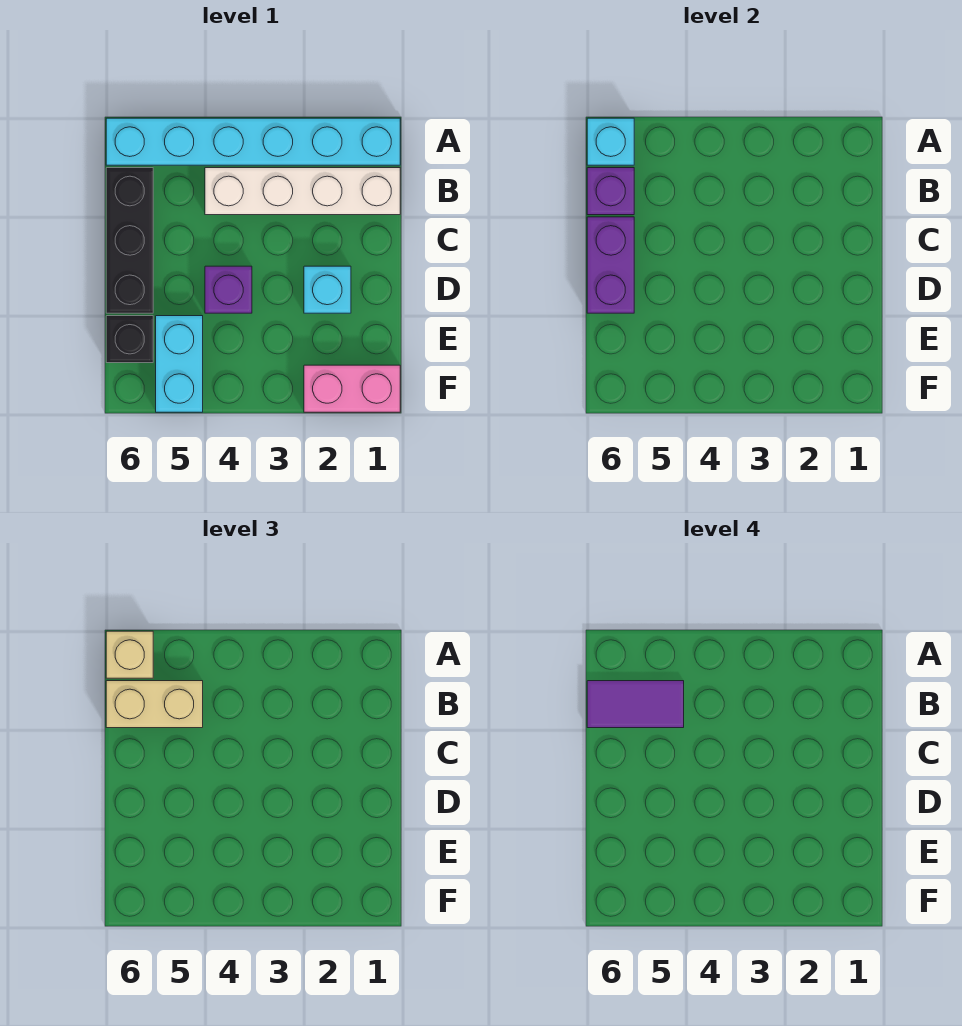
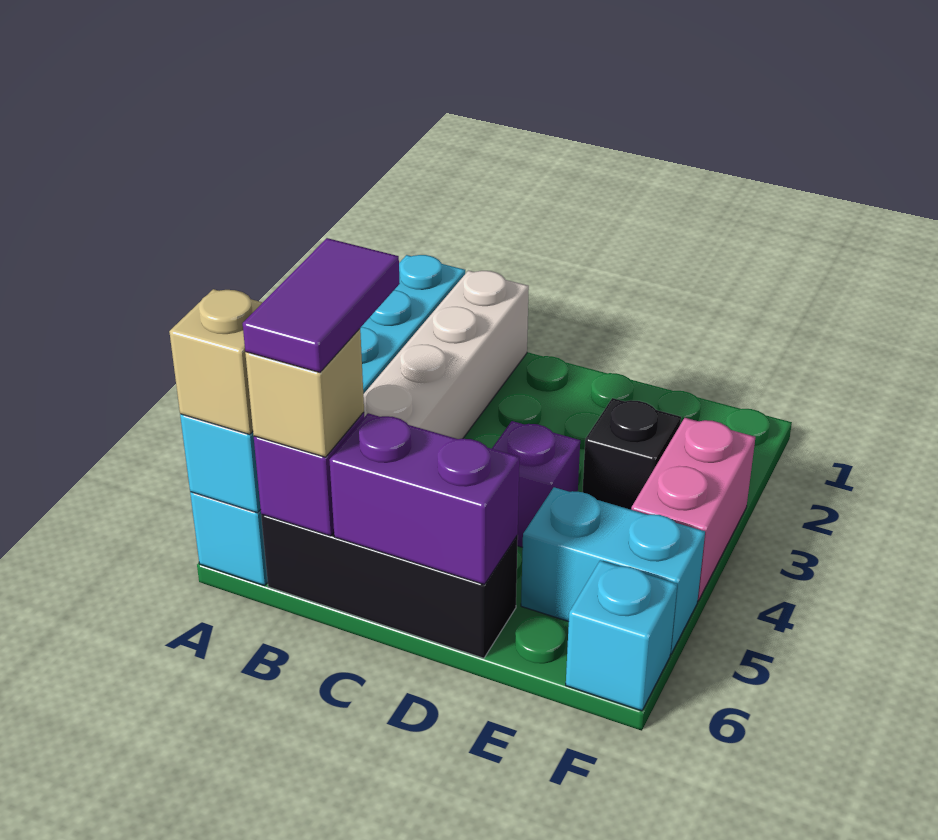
tan 1x2 brick [106,681,203,728] -> tan 1x1 brick [245,329,364,457]
cyan 1x1 brick [304,266,351,313] -> cyan 1x1 brick moved to [566,560,677,711]
black 1x1 brick [106,316,153,363] -> black 1x1 brick moved to [583,398,681,510]
pink 1x2 brick [304,365,400,412] -> pink 1x2 brick moved to [631,418,755,601]

